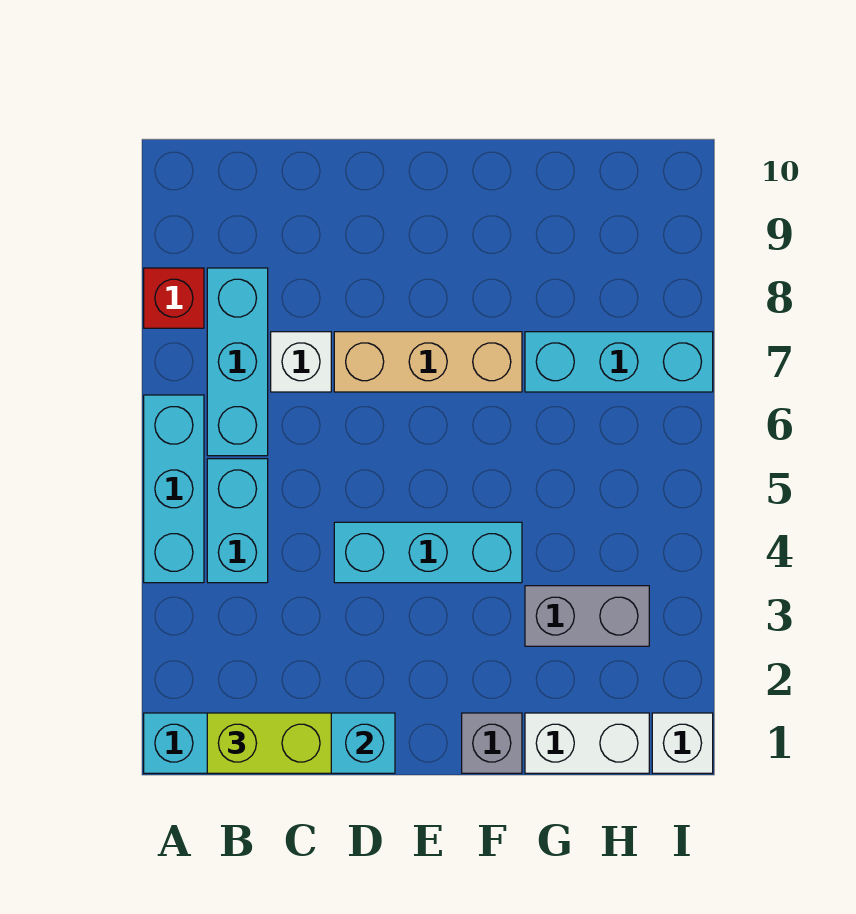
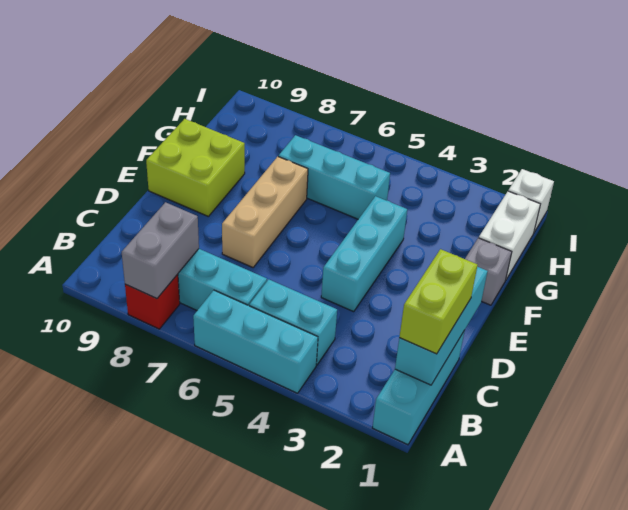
white 1x1 brick [271,332,331,392] -> none
none -> lime 2x2 brick [146,119,245,216]
grey 1x2 brick [525,586,649,646] -> grey 1x2 brick moved to [122,202,199,299]
cyan 1x3 brick [525,332,713,392] -> cyan 1x3 brick turned to [278,135,390,219]

